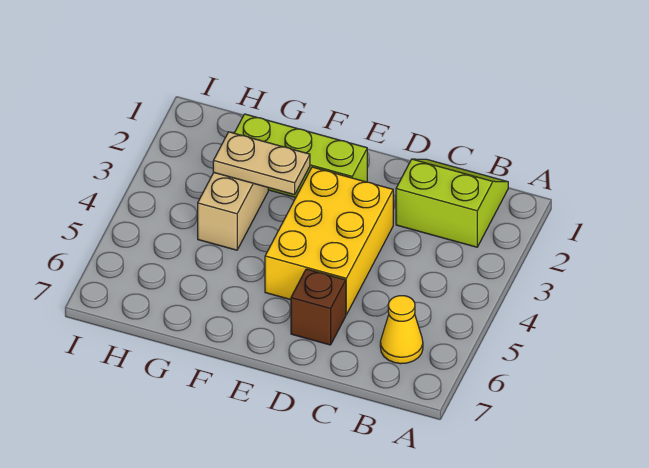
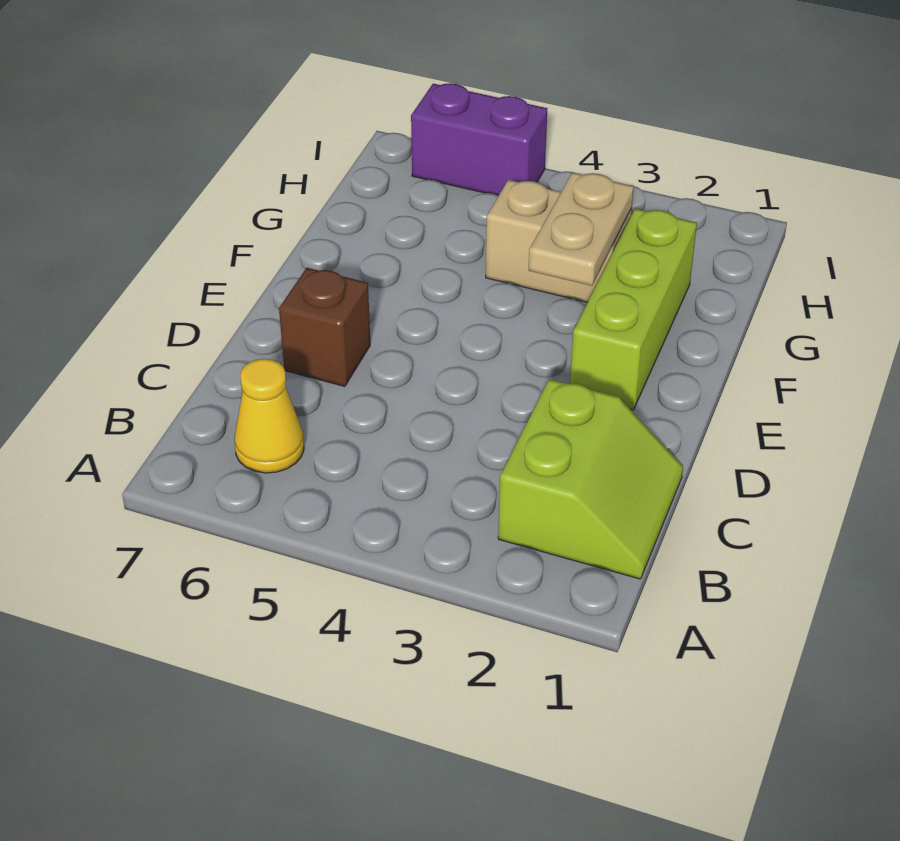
yellow 2x3 brick [265,167,393,315] -> none
none -> purple 1x2 brick [411,83,547,196]

